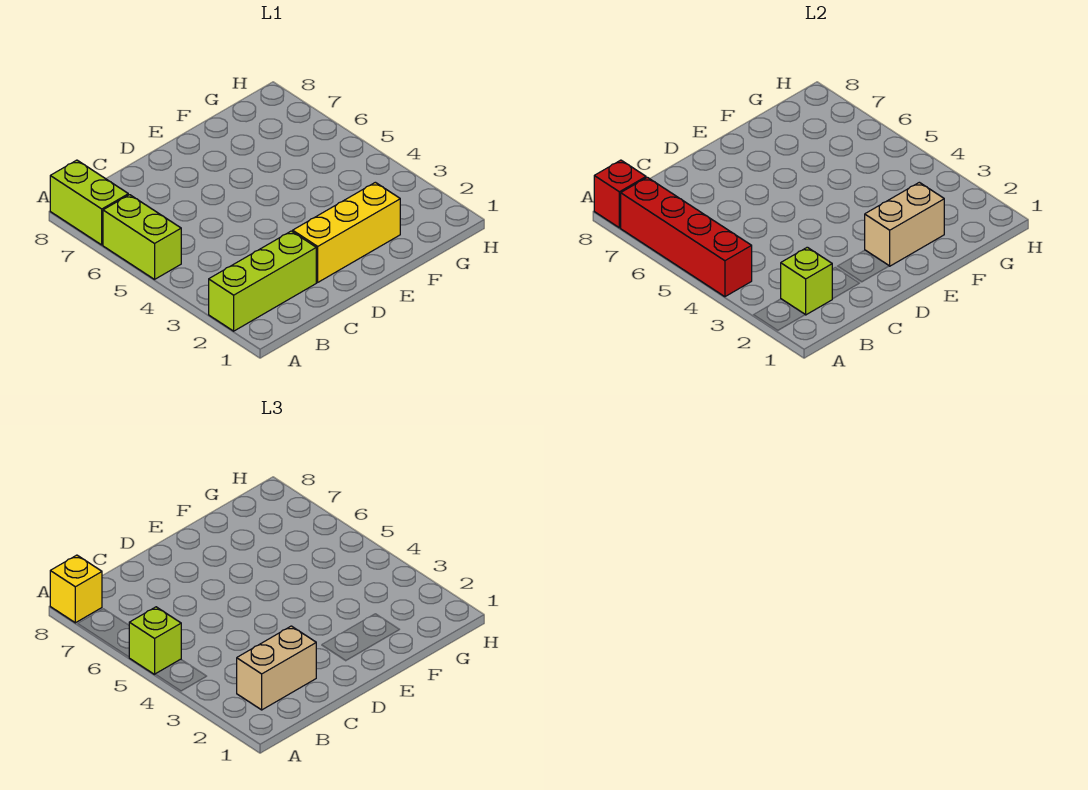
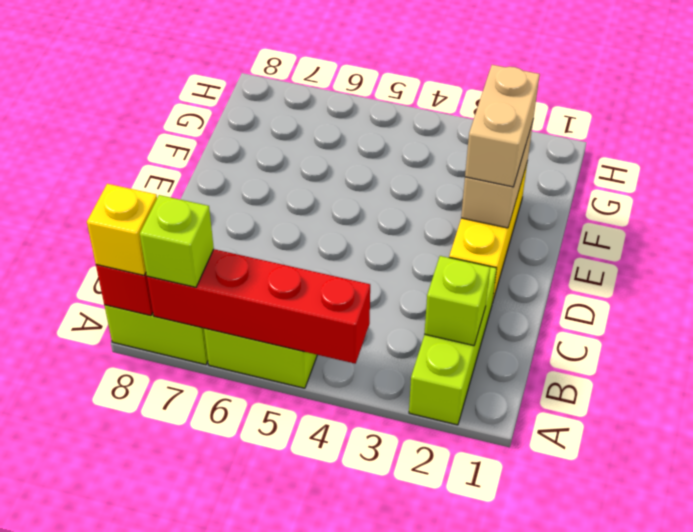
lime 1x1 brick [129,607,181,674] -> lime 1x1 brick moved to [140,195,214,287]
tan 1x2 brick [237,626,316,710] -> tan 1x2 brick moved to [465,65,540,187]

